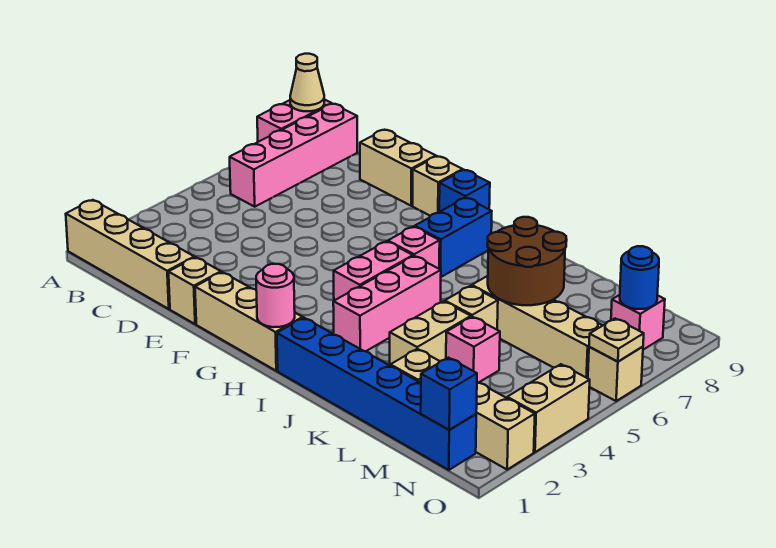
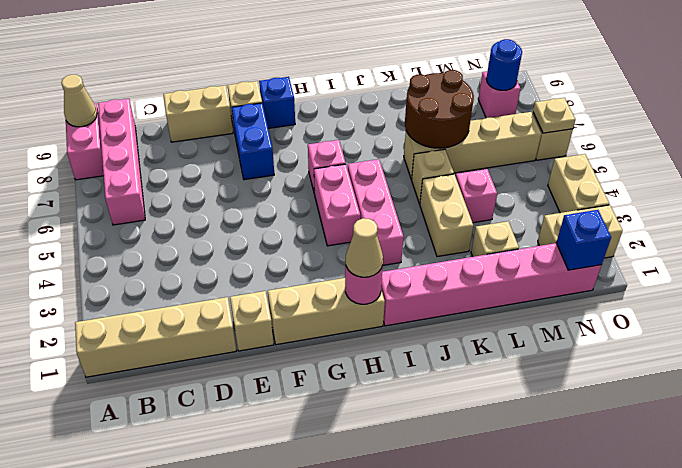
none -> tan 1x1 cone [346,218,383,277]
blue 1x2 brick [415,198,492,277] -> blue 1x2 brick moved to [232,103,274,180]
blue 1x6 brick [277,318,476,470] -> pink 1x6 brick [381,243,601,326]

